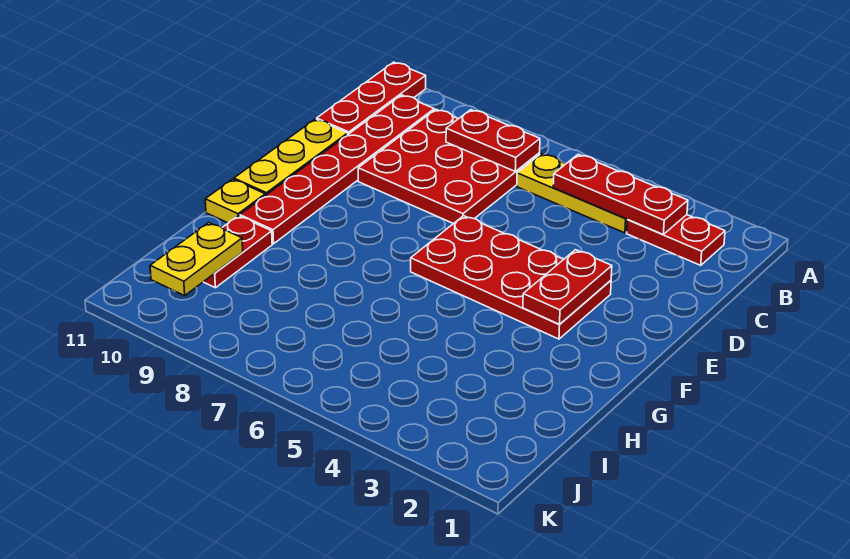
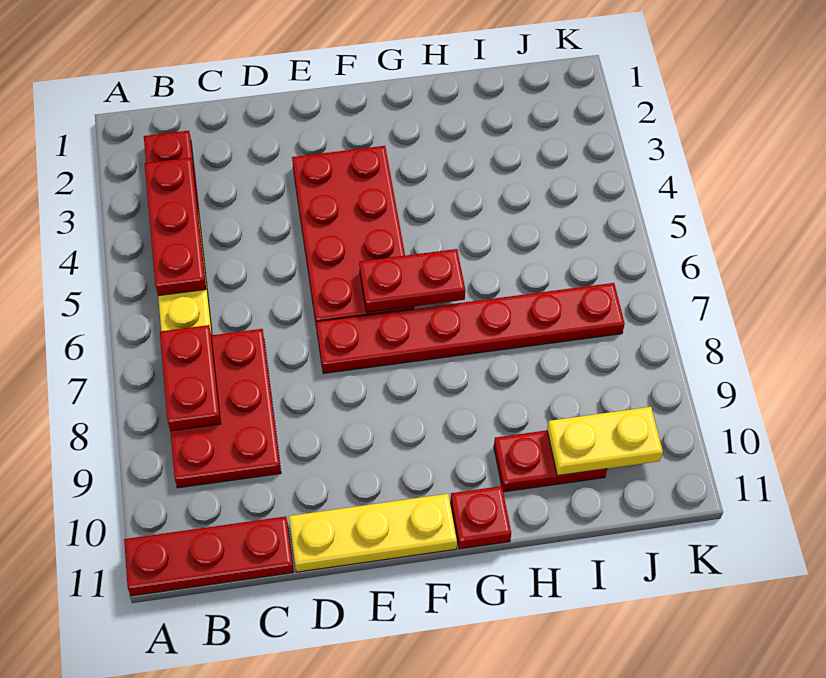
red 3x3 plate [358,110,540,224] -> red 2x3 plate [170,329,281,488]
red 1x6 plate [240,95,434,244] -> red 1x6 plate moved to [316,283,625,374]
red 1x2 plate [523,250,612,324] -> red 1x2 plate moved to [359,249,465,313]
yellow 1x1 plate [205,179,265,223] -> red 1x1 plate [451,486,511,549]

